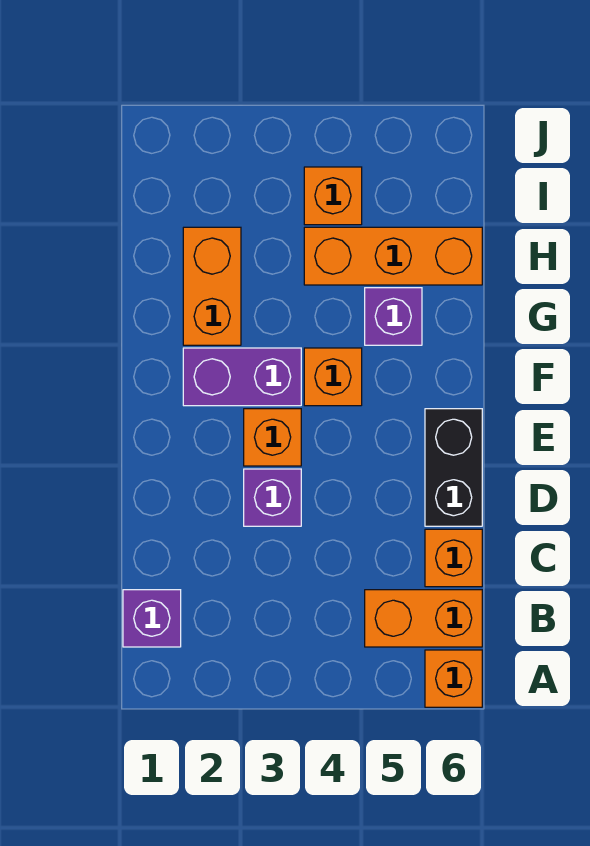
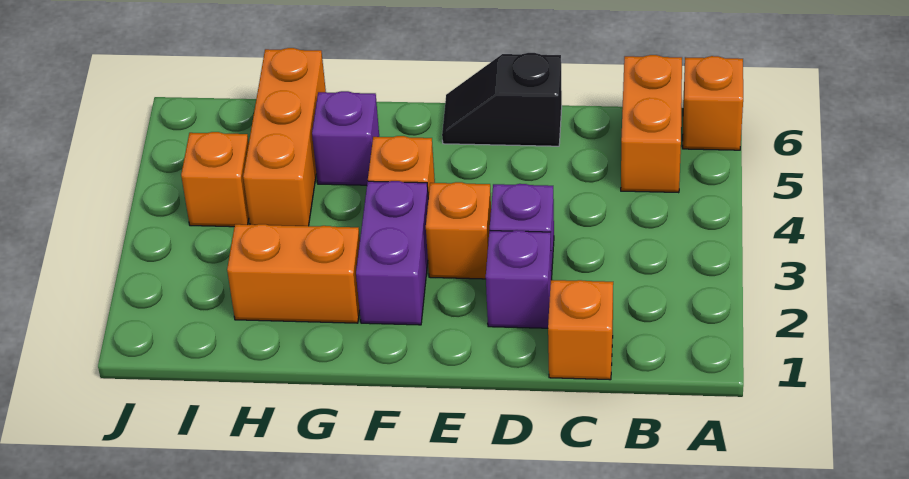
purple 1x1 brick [123,590,181,647] -> purple 1x1 brick moved to [486,230,551,328]
orange 1x1 brick [425,529,482,587] -> orange 1x1 brick moved to [548,280,613,380]
black 1x2 brick [425,409,482,526] -> black 1x2 slope [442,53,562,146]

